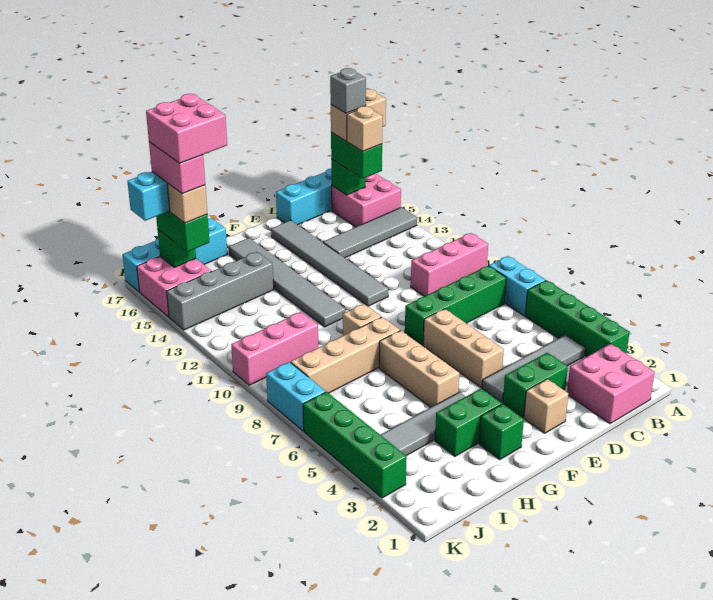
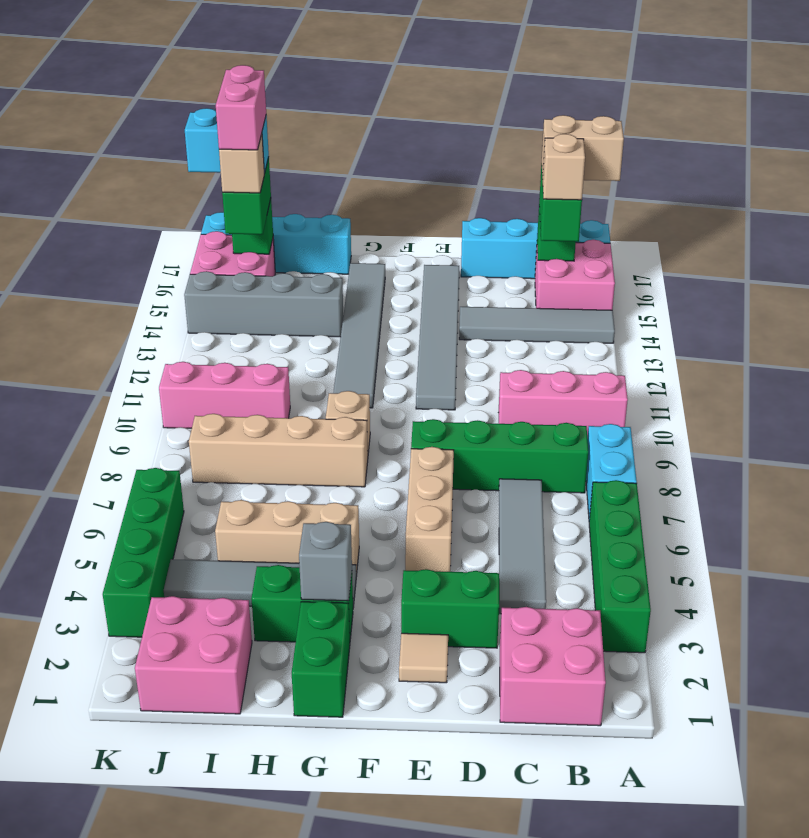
grey 1x4 tile [482,335,585,403] -> grey 1x4 tile turned to [499,479,546,614]
grey 1x1 brick [330,68,366,113] -> grey 1x1 brick moved to [299,522,352,601]
tan 1x1 brick [524,379,568,433] -> tan 1x1 tile [399,633,448,683]
green 1x1 brick [479,404,524,459] -> green 1x2 brick [292,601,350,717]
tan 1x3 brick [379,330,460,407] -> tan 1x3 brick turned to [215,500,359,576]
pink 2x2 brick [146,94,227,163] -> pink 2x2 brick moved to [135,596,252,714]
cyan 1x2 brick [266,362,326,431] -> none

